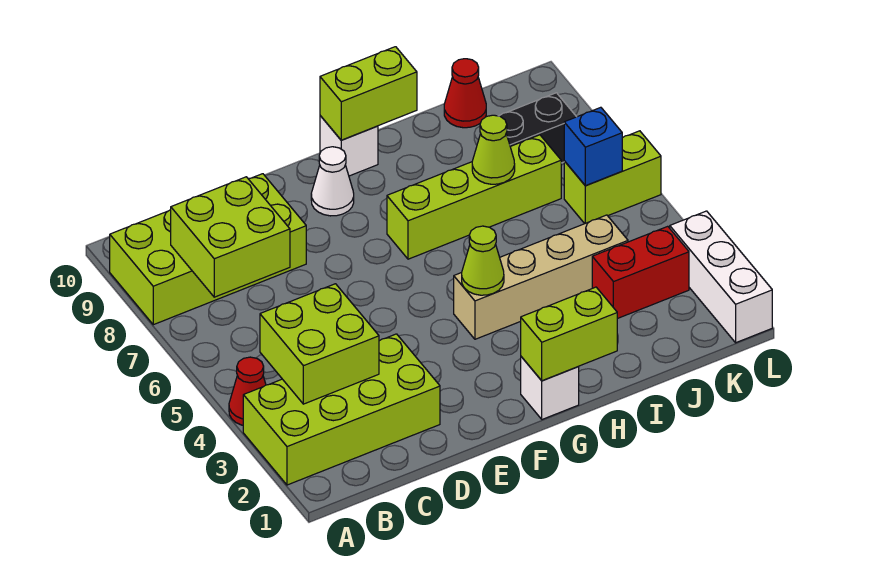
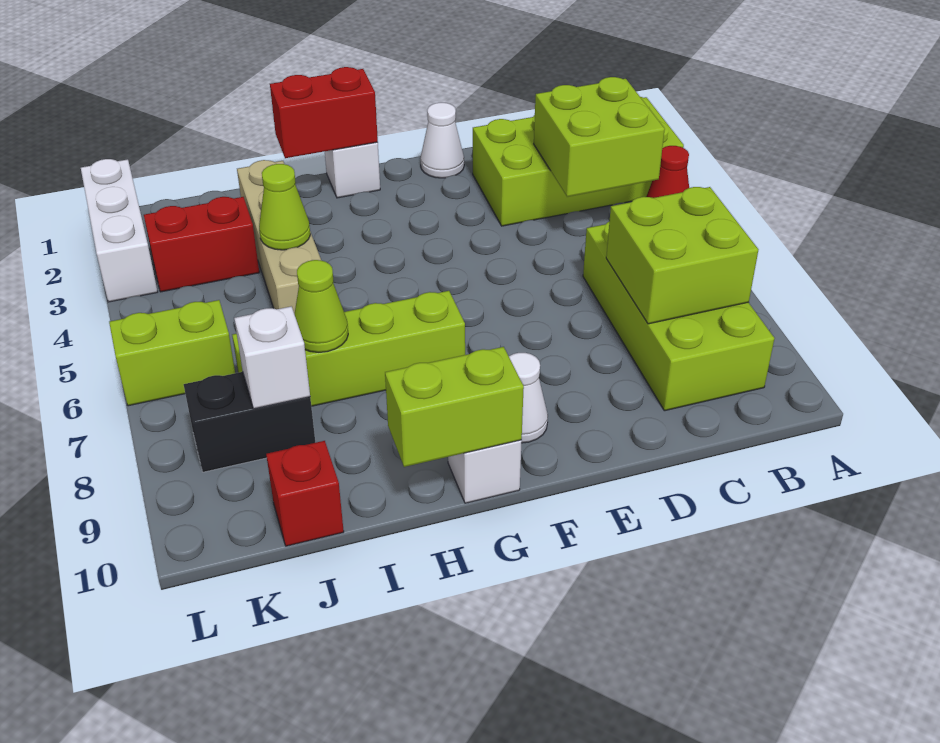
lime 2x4 brick [110,174,306,325] -> lime 2x4 brick turned to [583,222,775,411]
none -> white 1x1 cone [420,103,464,178]
lime 1x2 brick [521,287,617,381] -> red 1x2 brick [270,67,378,158]
tan 1x4 brick [454,215,628,339] -> tan 1x4 brick turned to [237,160,321,314]
lime 1x1 cone [462,226,504,295] -> lime 1x1 cone moved to [259,164,310,250]
none -> white 1x1 brick [234,306,310,409]
red 1x1 cone [444,59,486,128] -> red 1x1 brick [266,441,344,546]
blue 1x1 brick [564,107,622,186] -> none

